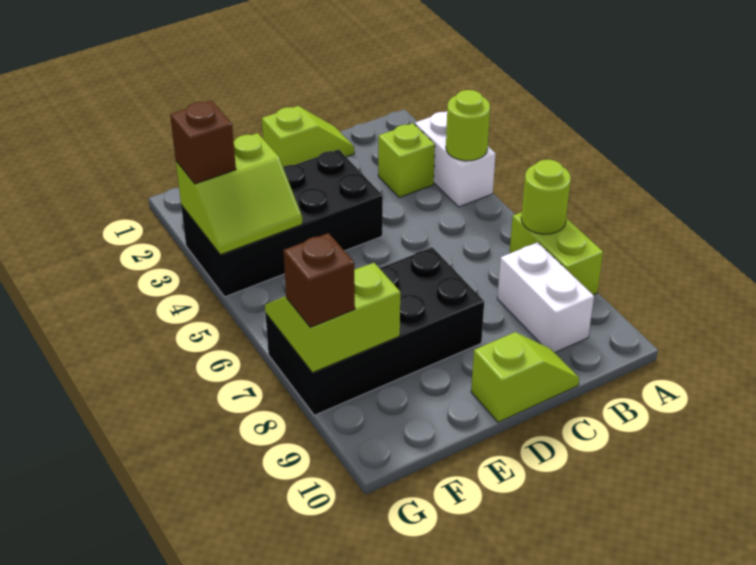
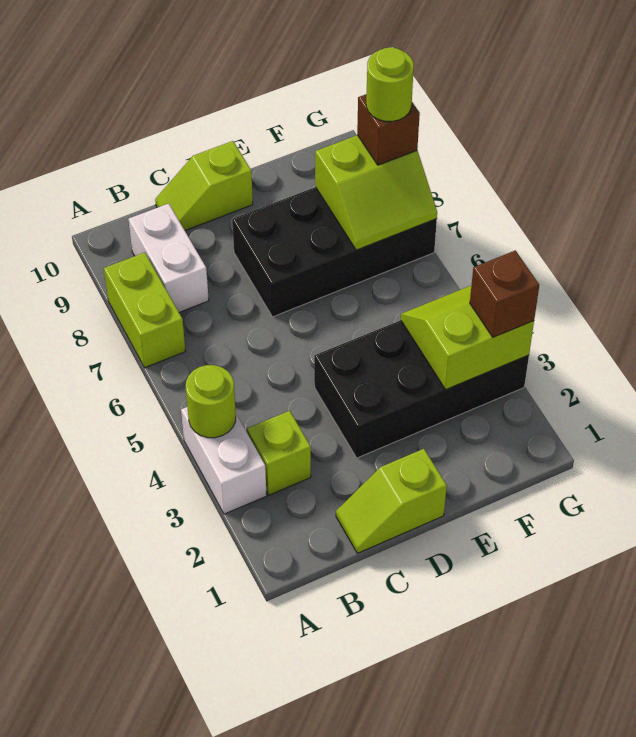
lime 1x1 round brick [521,160,571,234] -> lime 1x1 round brick moved to [366,47,414,122]

